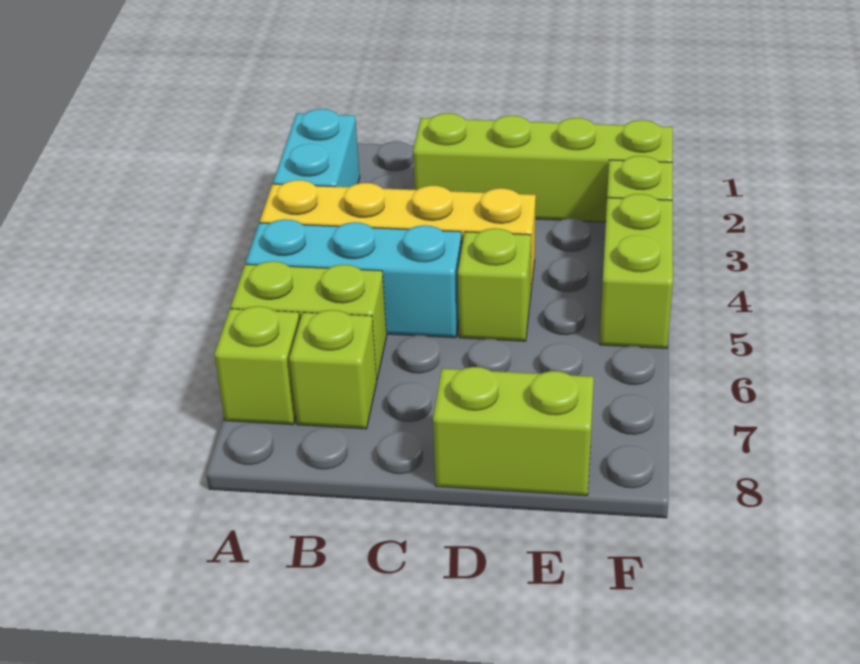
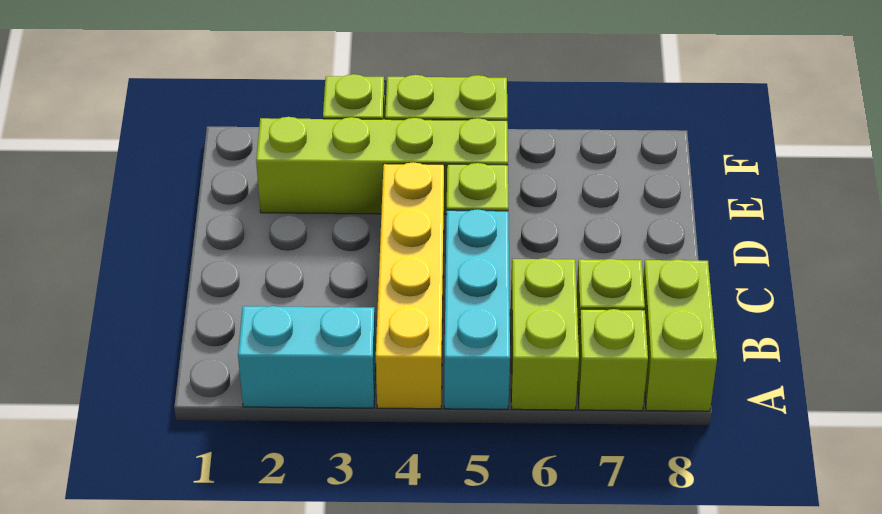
lime 1x4 brick [413,113,673,222] -> lime 1x4 brick turned to [256,117,508,214]
lime 1x2 brick [433,367,594,496] -> lime 1x2 brick moved to [643,259,717,411]

